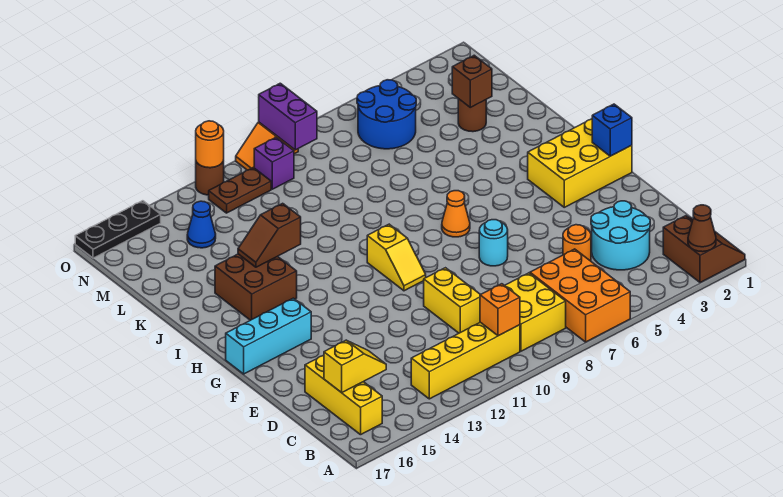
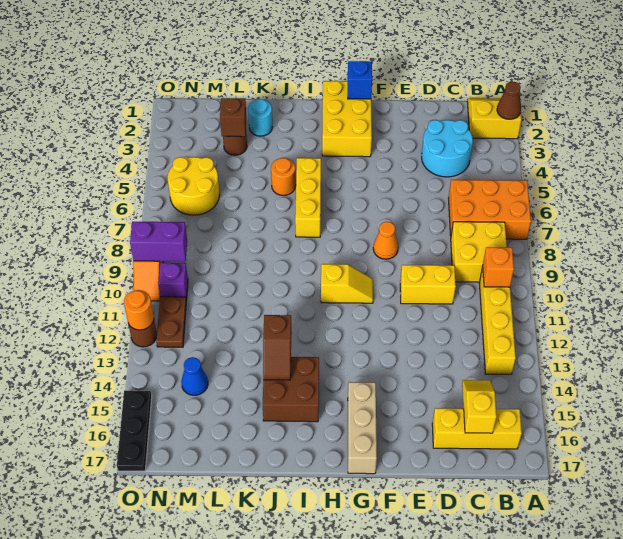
brown 2x2 slope [663,216,745,283] -> yellow 2x2 slope [467,98,521,139]
orange 1x1 round brick [563,225,591,261] -> orange 1x1 round brick moved to [271,158,296,196]
cyan 1x1 round brick [479,220,508,266] -> cyan 1x1 round brick moved to [248,99,272,136]
cyan 1x3 brick [226,298,311,374] -> tan 1x3 brick [348,382,377,474]
orange 1x1 cone [442,191,470,237] -> orange 1x1 cone moved to [373,222,398,259]
none -> yellow 1x3 brick [295,158,321,237]
blue 2x2 round brick [357,80,416,149] -> yellow 2x2 round brick [168,157,220,215]

